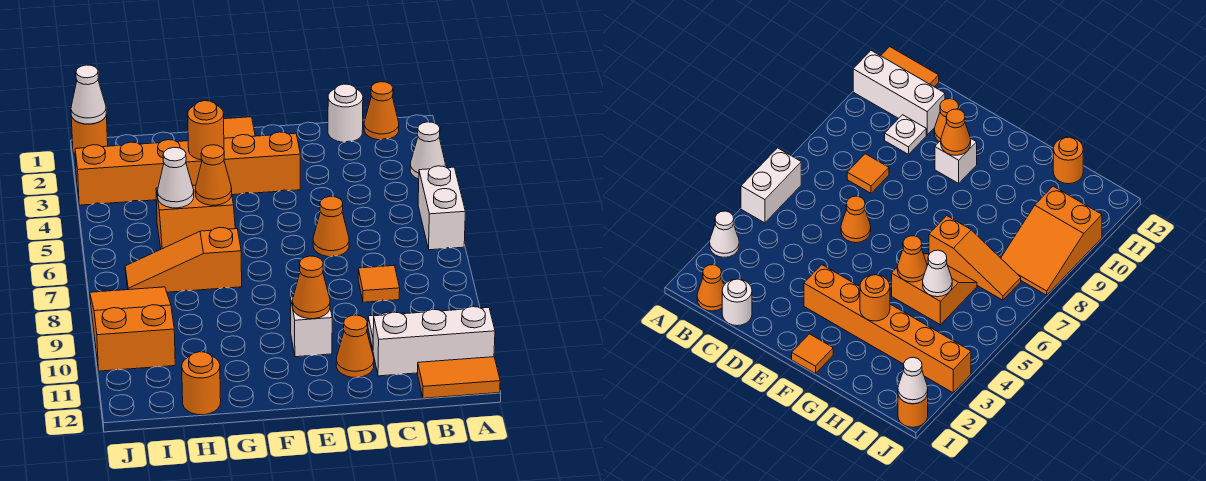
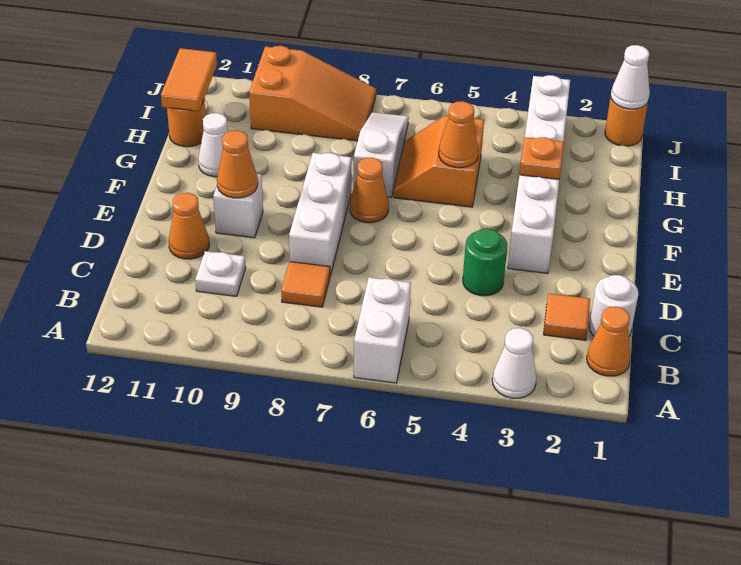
white 1x2 brick [418,166,465,250] -> white 1x2 brick turned to [354,277,411,383]
white 1x3 brick [373,307,495,376] -> white 1x3 brick moved to [289,153,352,276]
orange 1x2 tile [418,357,500,398] -> orange 1x2 tile moved to [161,48,217,111]
none -> green 1x1 round brick [463,229,507,296]
orange 1x1 cone [313,196,349,257] -> orange 1x1 cone moved to [350,158,389,223]
orange 1x6 brick [75,132,300,205] -> white 1x6 brick [508,75,570,274]
orange 1x1 tile [224,117,255,138] -> orange 1x1 tile moved to [544,294,590,340]
orange 1x1 round brick [188,101,224,160] -> orange 1x1 plate [520,137,564,179]
orange 1x3 slope [125,228,242,292] -> white 1x3 slope [353,112,409,198]
white 1x1 cone [157,147,194,208] -> white 1x1 cone moved to [198,113,228,177]

